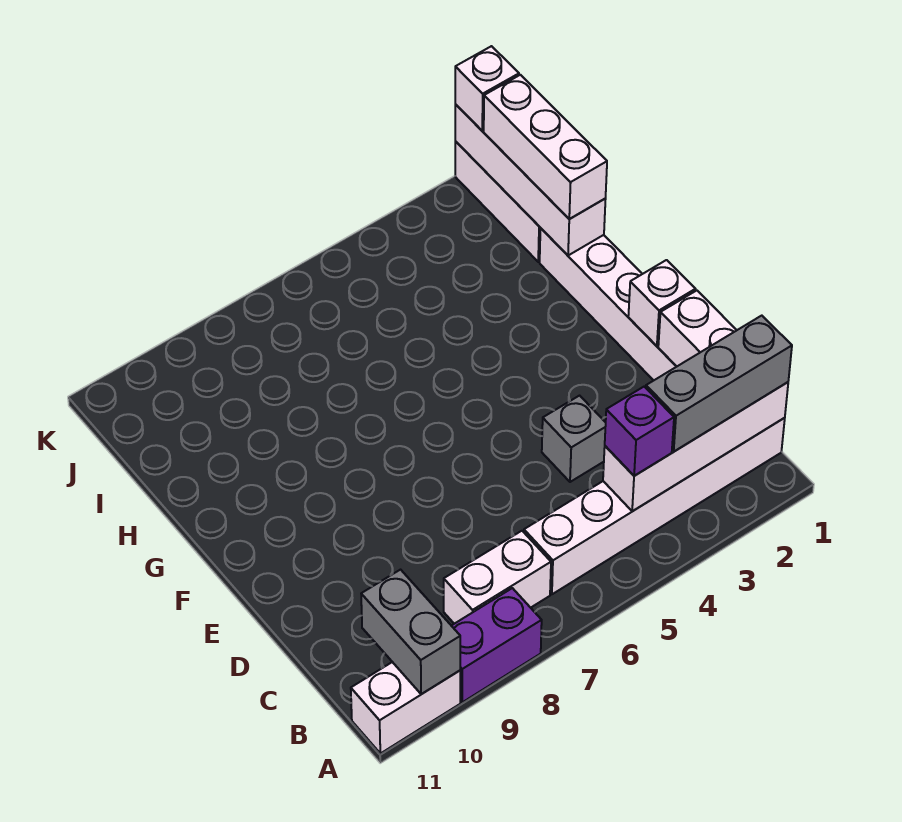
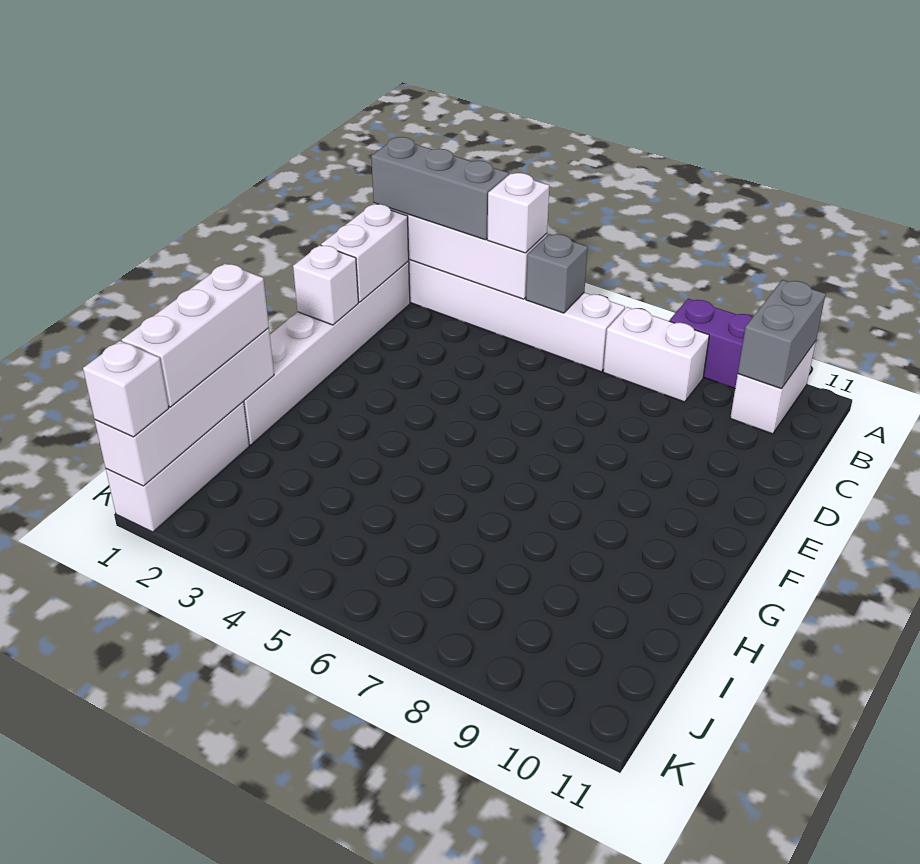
white 1x2 brick [351,662,460,753] -> white 1x2 brick turned to [730,341,816,434]
purple 1x1 brick [605,387,674,476] -> white 1x1 brick [487,173,549,253]
grey 1x1 brick [542,396,606,482] -> grey 1x1 brick moved to [526,234,588,313]

